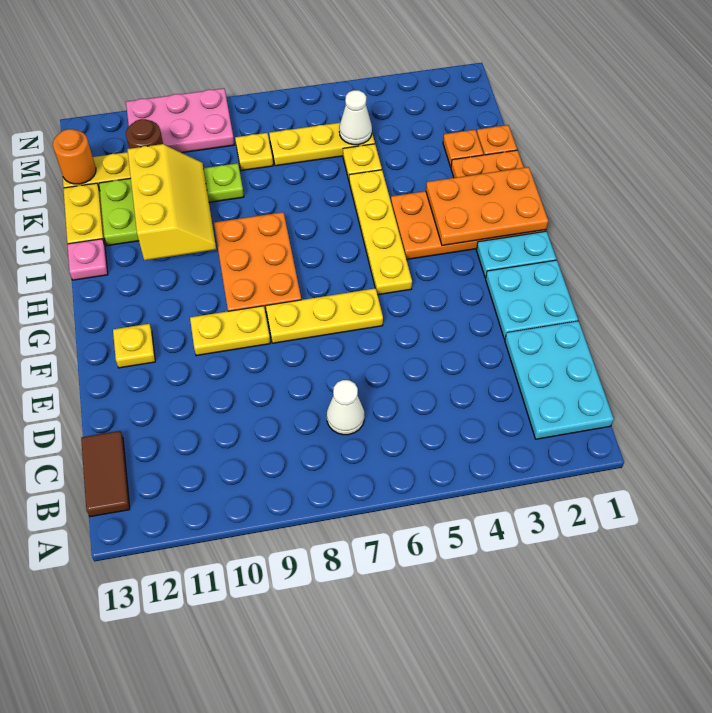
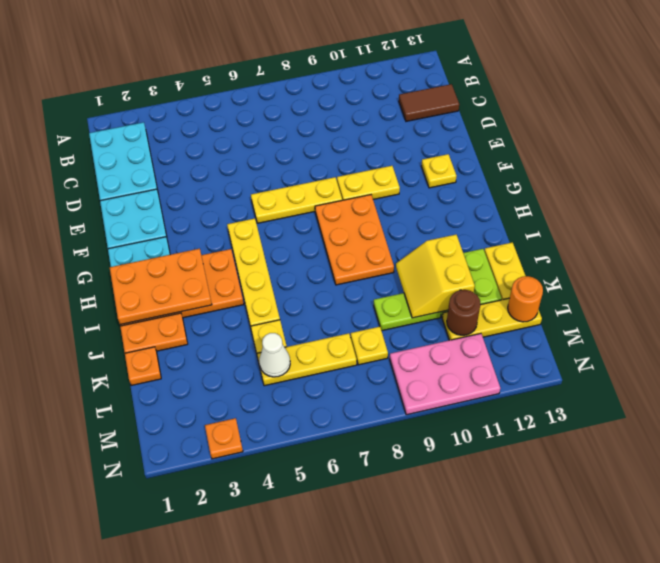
brown 1x2 tile [81,431,130,517] -> brown 1x2 tile turned to [399,84,459,121]
white 1x1 cone [327,380,365,435] -> none
yellow 2x3 slope [127,144,216,260] -> yellow 2x2 slope [396,235,475,318]
pink 1x1 plate [67,239,108,280] -> none
orange 1x1 plate [443,130,484,167] -> orange 1x1 plate moved to [205,418,243,459]

